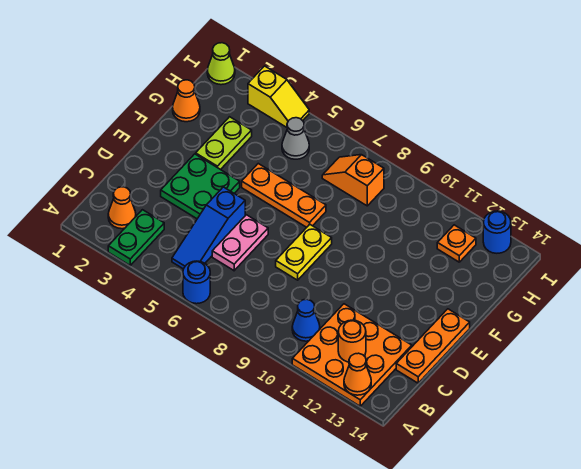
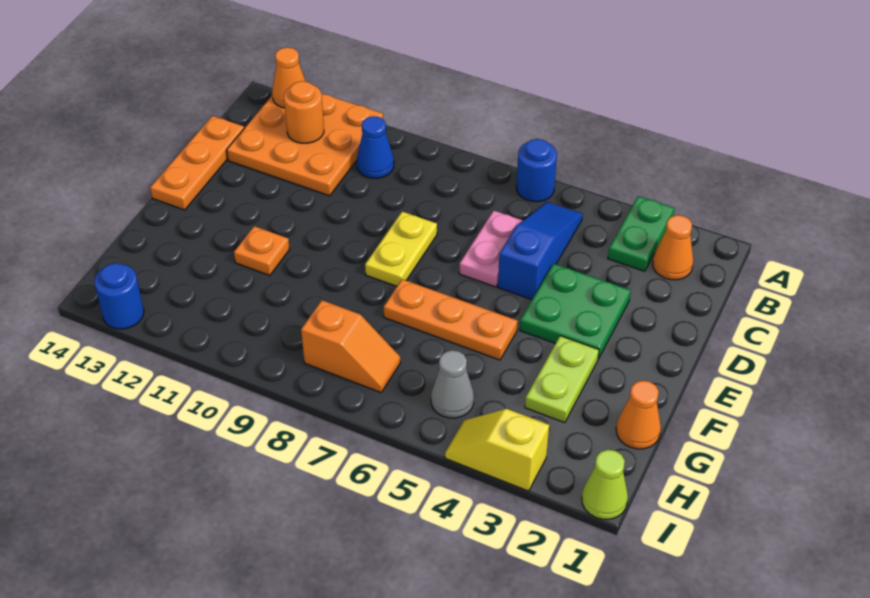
orange 1x1 plate [437,225,476,262] -> orange 1x1 plate moved to [234,226,290,275]

